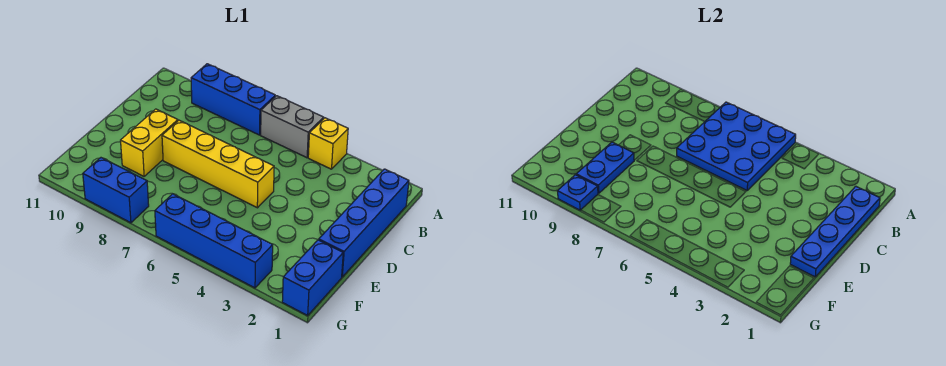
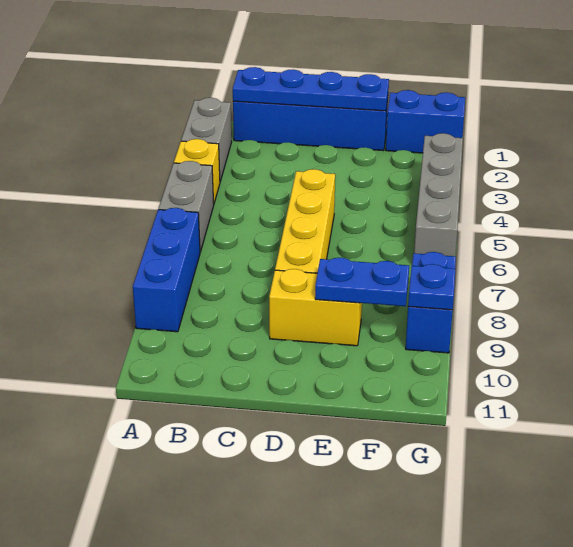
none -> grey 1x2 brick [181,98,232,181]
blue 3x3 plate [677,102,796,190] -> none
blue 1x4 brick [155,194,273,288] -> grey 1x4 brick [414,133,463,256]

